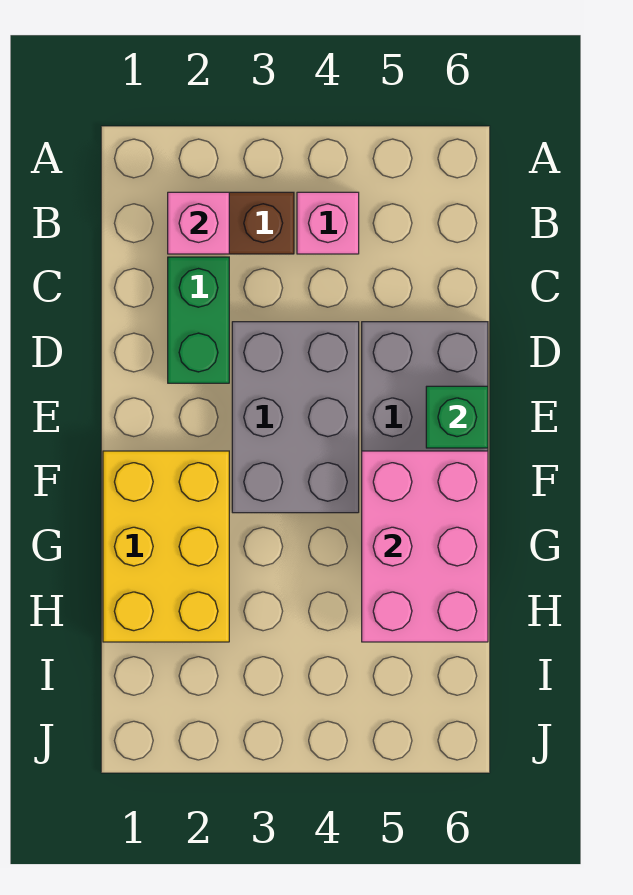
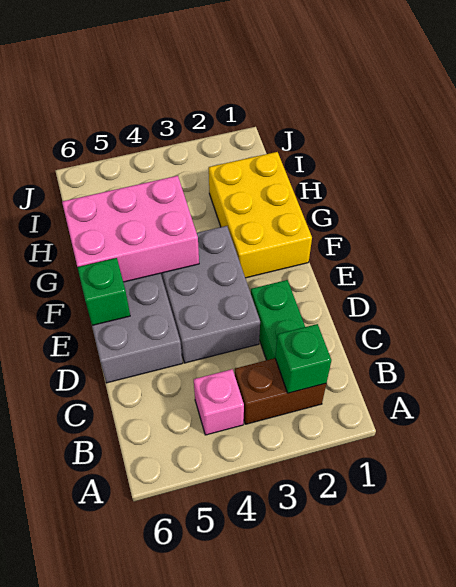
pink 1x1 brick [168,192,229,254] -> green 1x1 brick [275,324,331,393]
pink 2x3 brick [362,451,488,642] -> pink 2x3 brick turned to [62,176,199,282]

